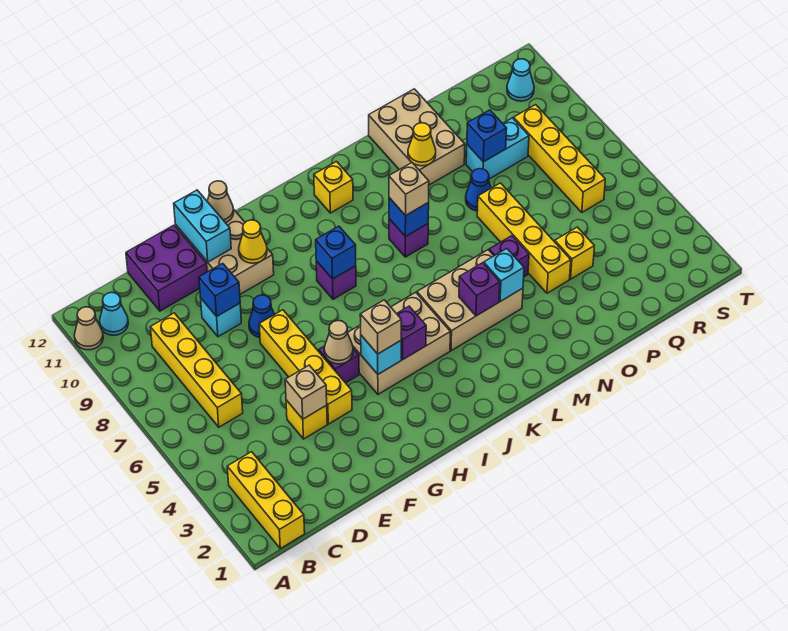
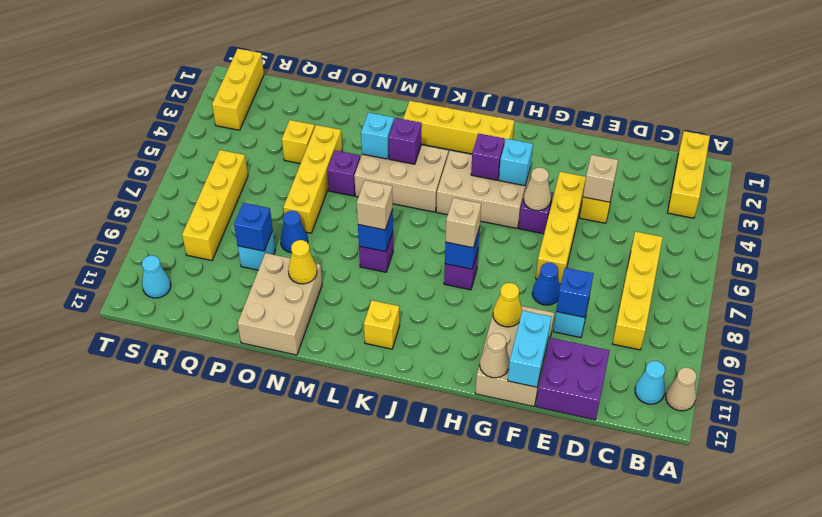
tan 1x1 brick [360,300,401,354] -> tan 1x1 brick moved to [445,198,481,248]
none -> yellow 1x4 brick [403,101,514,154]
cyan 1x2 brick [466,118,529,179] -> cyan 1x1 brick [238,231,276,270]
none -> yellow 1x3 brick [212,49,264,130]

